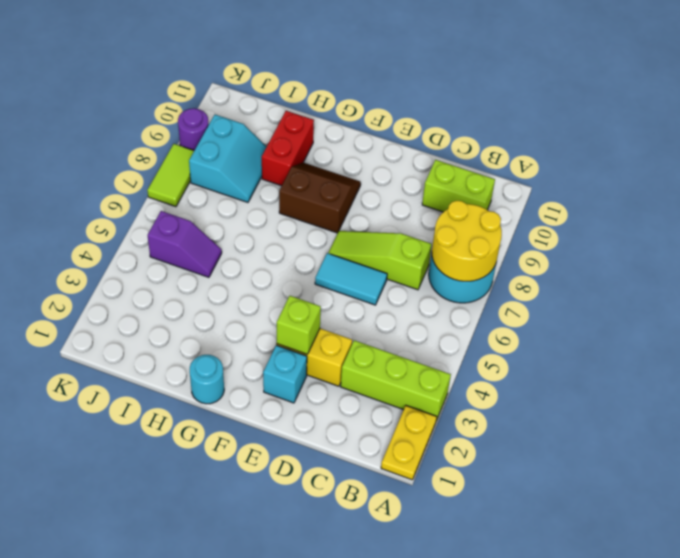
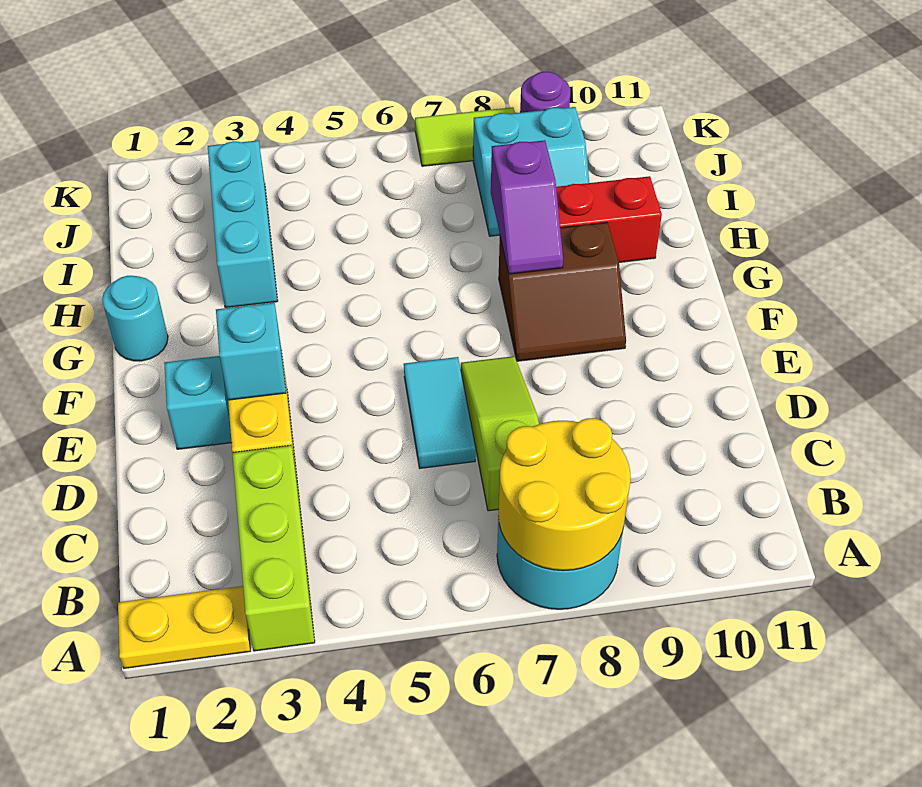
lime 1x2 brick [422,160,495,212] -> none
lime 1x1 brick [277,296,321,354] -> cyan 1x1 brick [216,303,286,400]
brown 2x2 slope [279,162,361,233] -> brown 2x2 slope turned to [499,222,626,361]
none -> cyan 1x3 brick [208,140,278,308]
purple 1x2 slope [148,211,222,277] -> purple 1x2 slope moved to [491,140,563,274]

